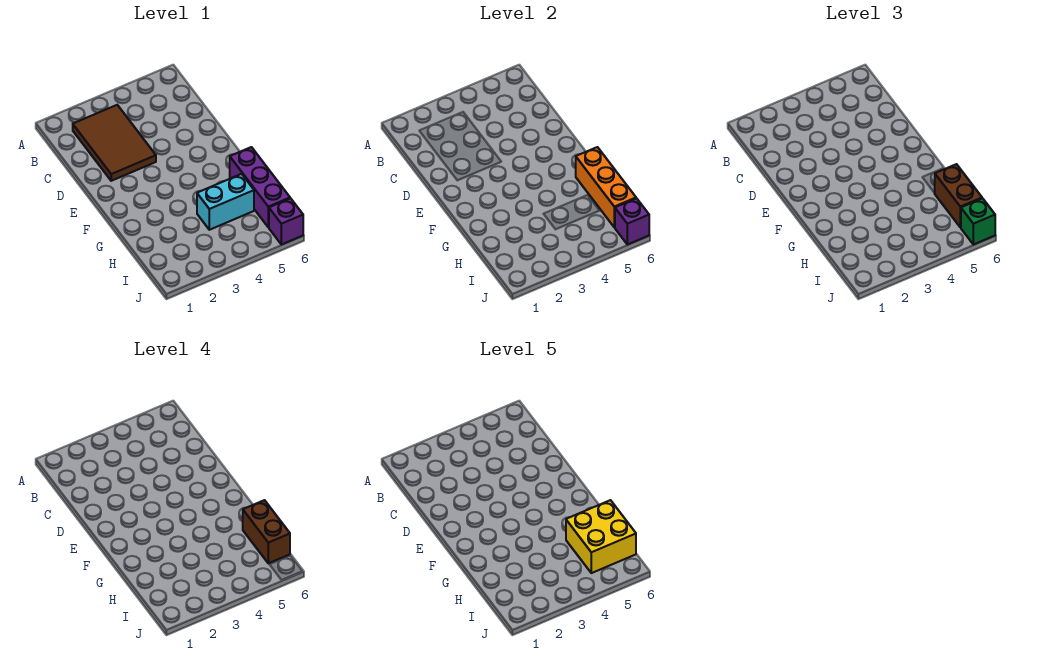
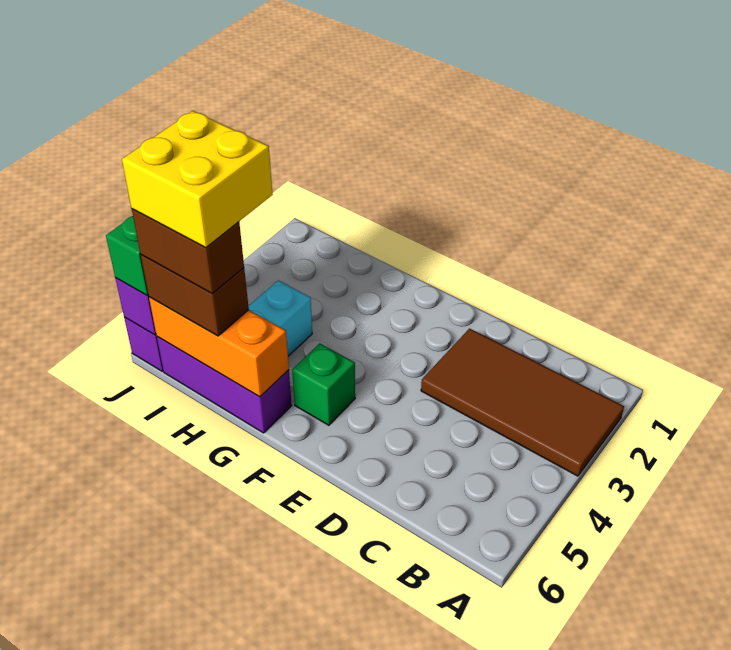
brown 2x3 tile [73,105,156,181] -> brown 2x4 tile [421,329,624,476]
none -> green 1x1 brick [292,343,355,425]

